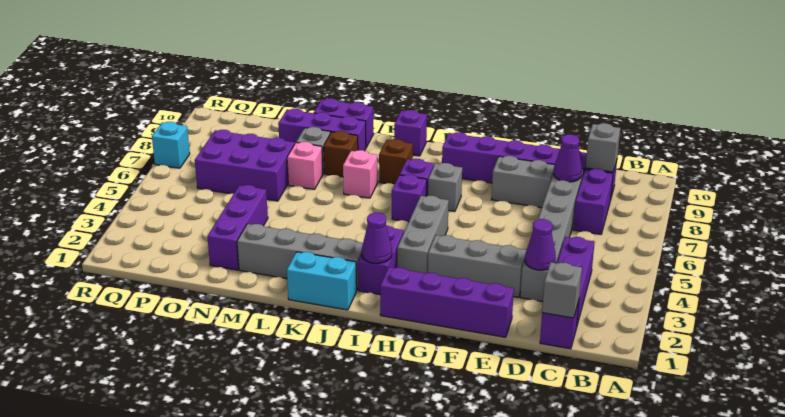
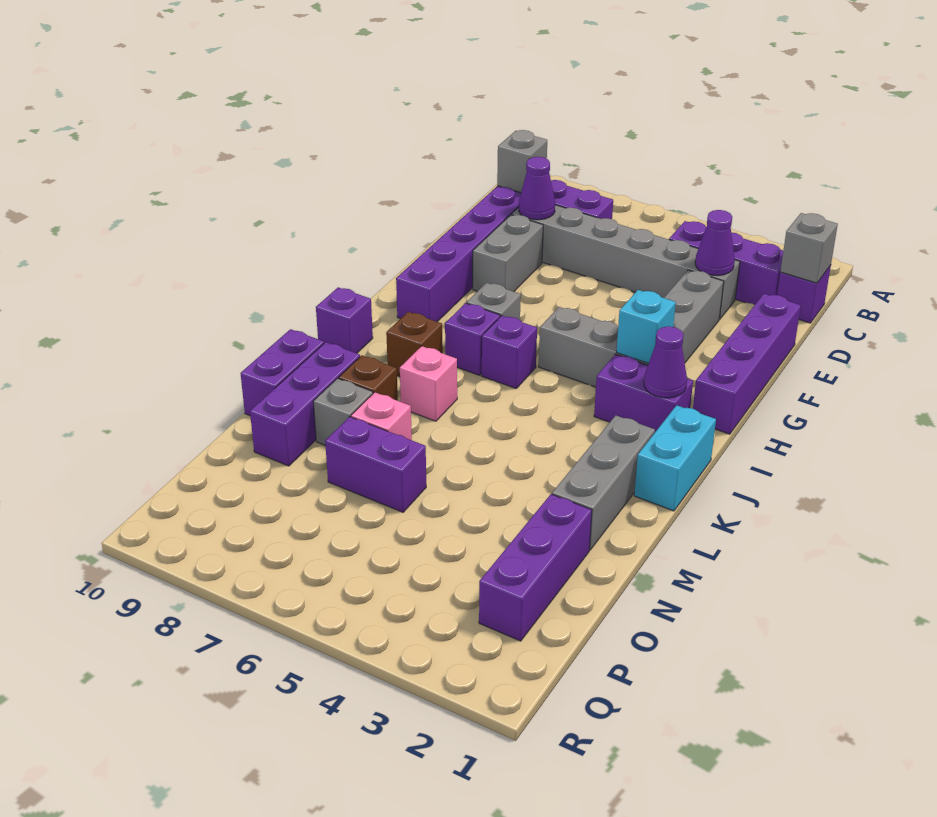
grey 1x4 brick [237,224,363,290] -> grey 1x3 brick [552,416,655,550]
purple 1x3 brick [207,185,268,270] -> purple 1x3 brick turned to [479,494,592,641]
purple 2x3 brick [195,130,295,201] -> purple 1x2 brick [325,417,426,512]
cyan 1x1 brick [152,122,190,168] -> cyan 1x1 brick moved to [617,290,676,363]

